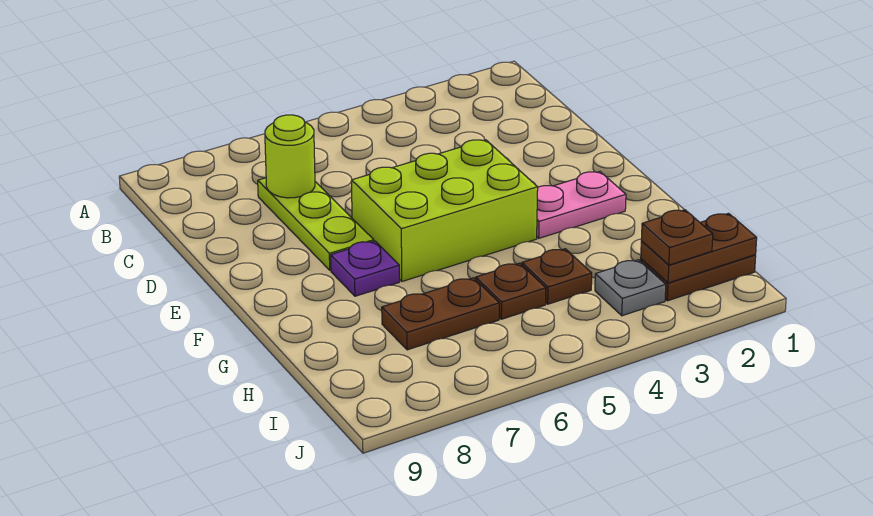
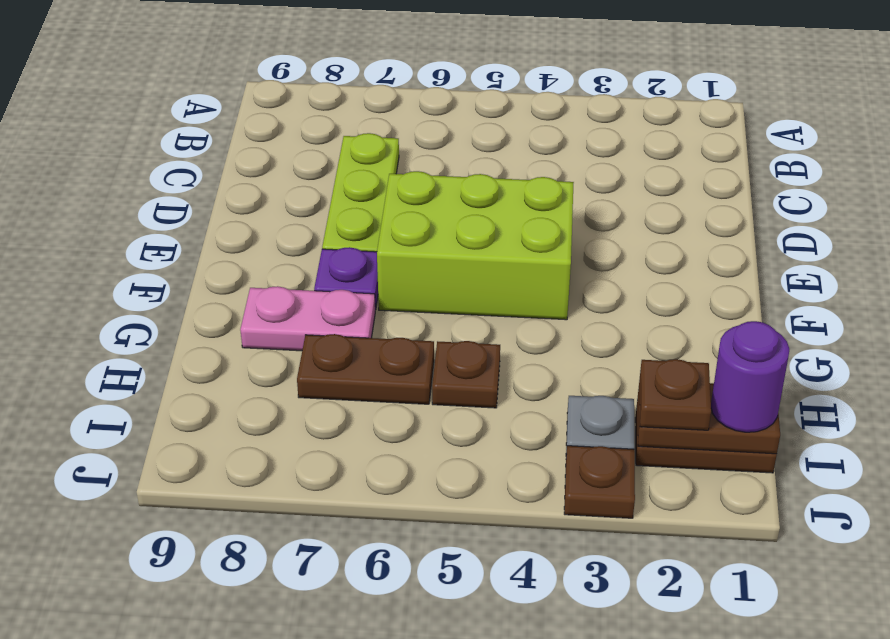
lime 1x1 round brick [265,115,315,198] -> none
pink 1x2 plate [537,172,626,238] -> pink 1x2 plate moved to [240,286,375,351]
brown 1x1 plate [522,249,592,304] -> brown 1x1 plate moved to [564,446,635,518]
none -> purple 1x1 round brick [711,321,789,432]

